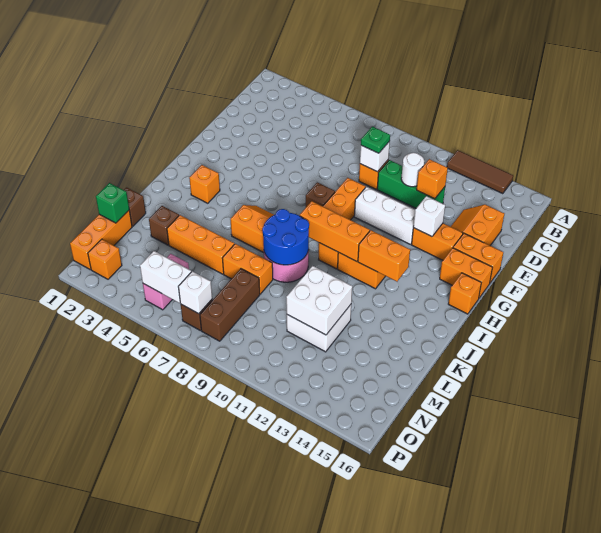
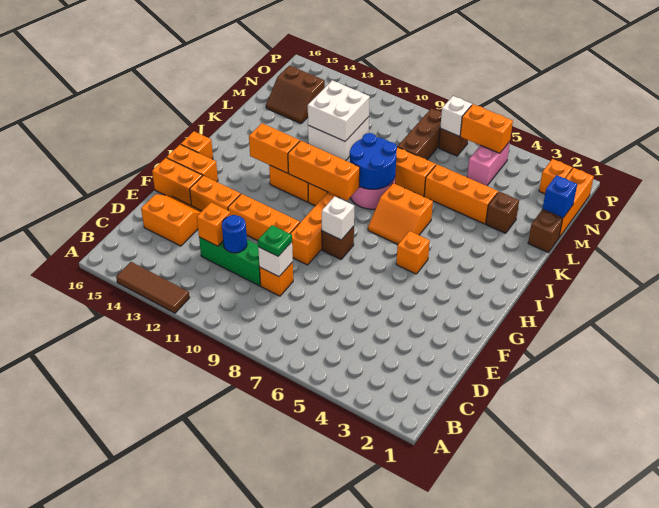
white 1x1 round brick [401,153,424,187] -> blue 1x1 round brick [222,215,247,253]
orange 2x2 slope [451,205,504,245] -> orange 2x2 slope turned to [141,194,202,246]
white 1x3 brick [354,187,415,244] -> orange 1x3 brick [228,194,300,241]
white 1x1 brick [413,196,445,237] -> white 1x1 brick moved to [322,196,354,240]
orange 1x1 brick [189,165,220,203] -> orange 1x1 brick moved to [396,231,430,274]
green 1x1 brick [96,183,129,223] -> blue 1x1 brick [543,175,577,218]
none -> brown 2x2 slope [266,66,325,123]
white 1x2 brick [140,251,191,303] -> orange 1x2 brick [460,104,513,153]

